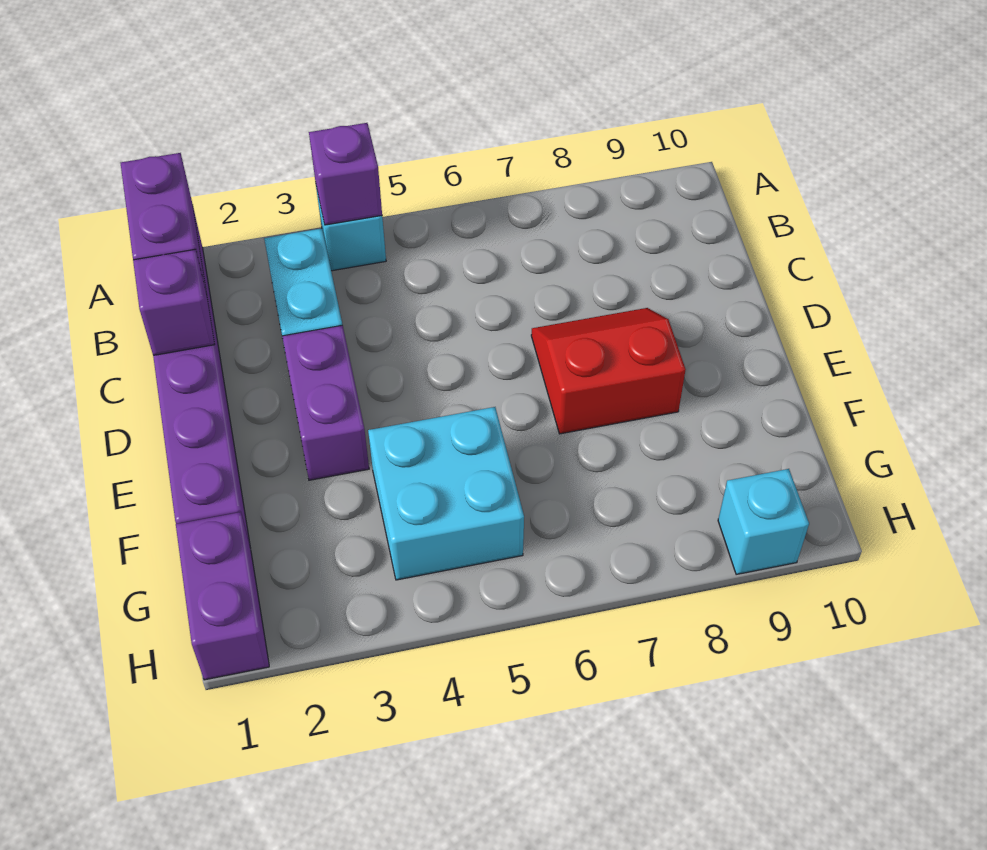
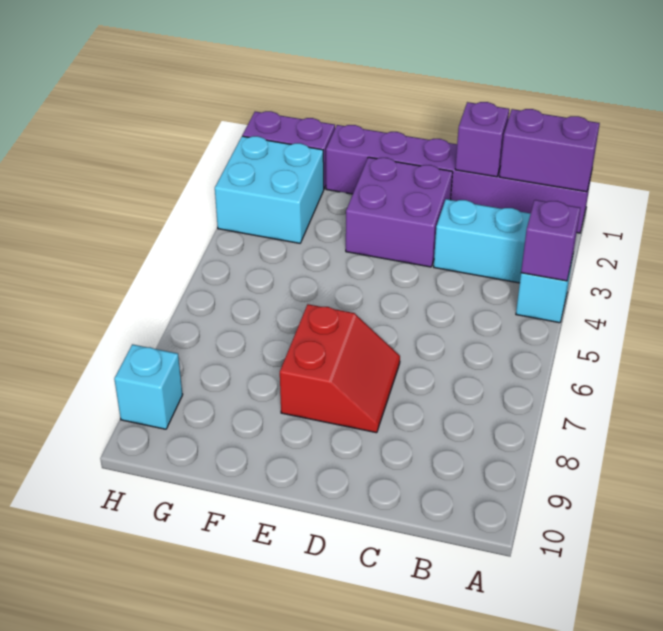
purple 1x2 brick [282,325,369,480] -> purple 2x2 brick [346,157,453,267]
cyan 2x2 brick [368,407,524,580] -> cyan 2x2 brick moved to [215,136,324,243]

